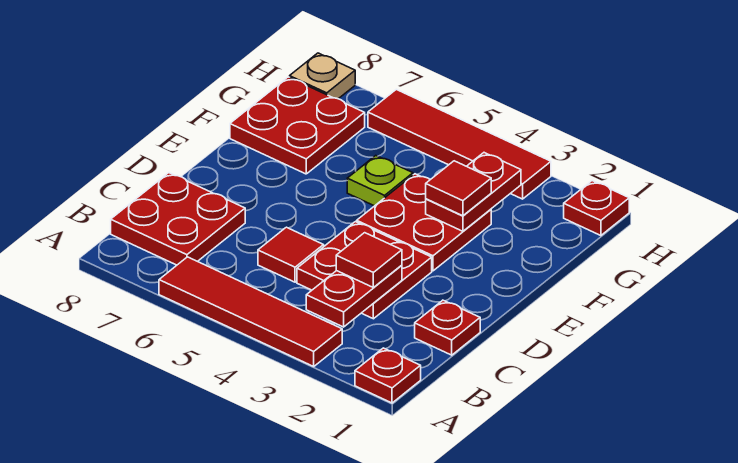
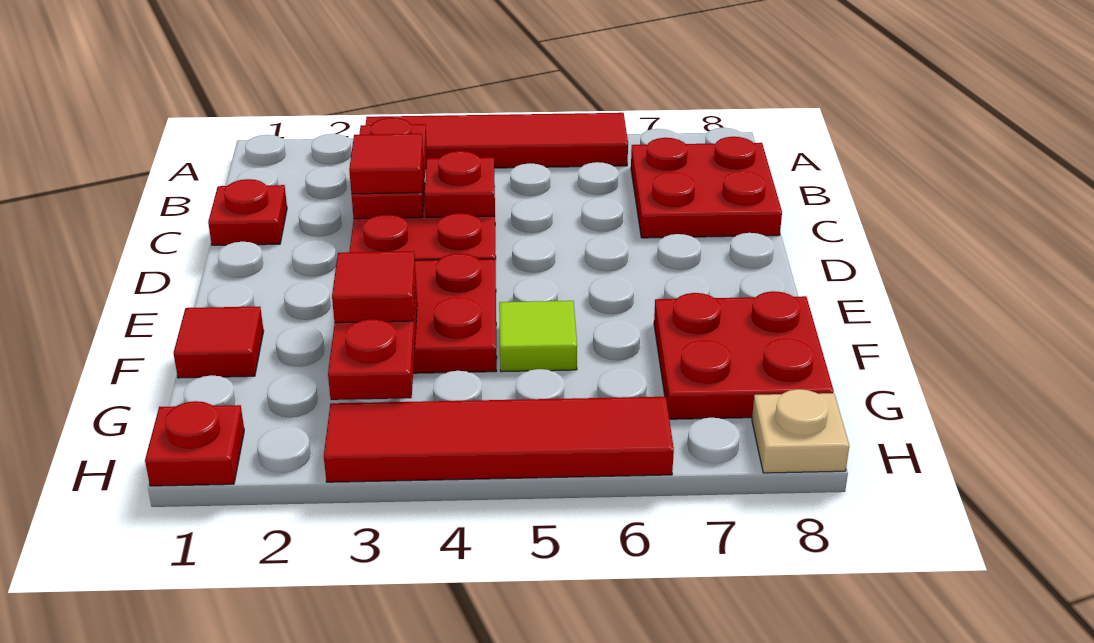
red 1x1 plate [355,348,421,403] -> red 1x1 plate moved to [425,151,495,217]
red 1x1 tile [258,227,324,282] -> red 1x1 tile moved to [174,307,264,378]
lime 1x1 plate [347,156,413,206] -> lime 1x1 tile [499,301,577,372]

